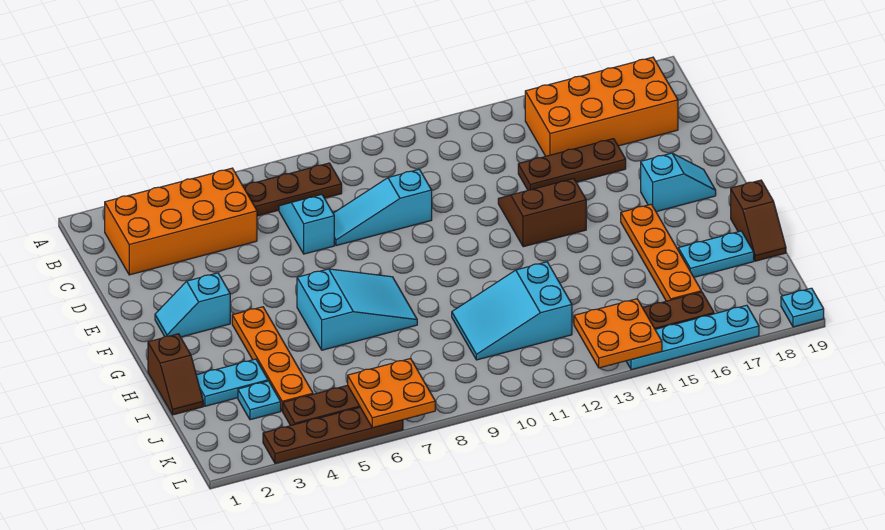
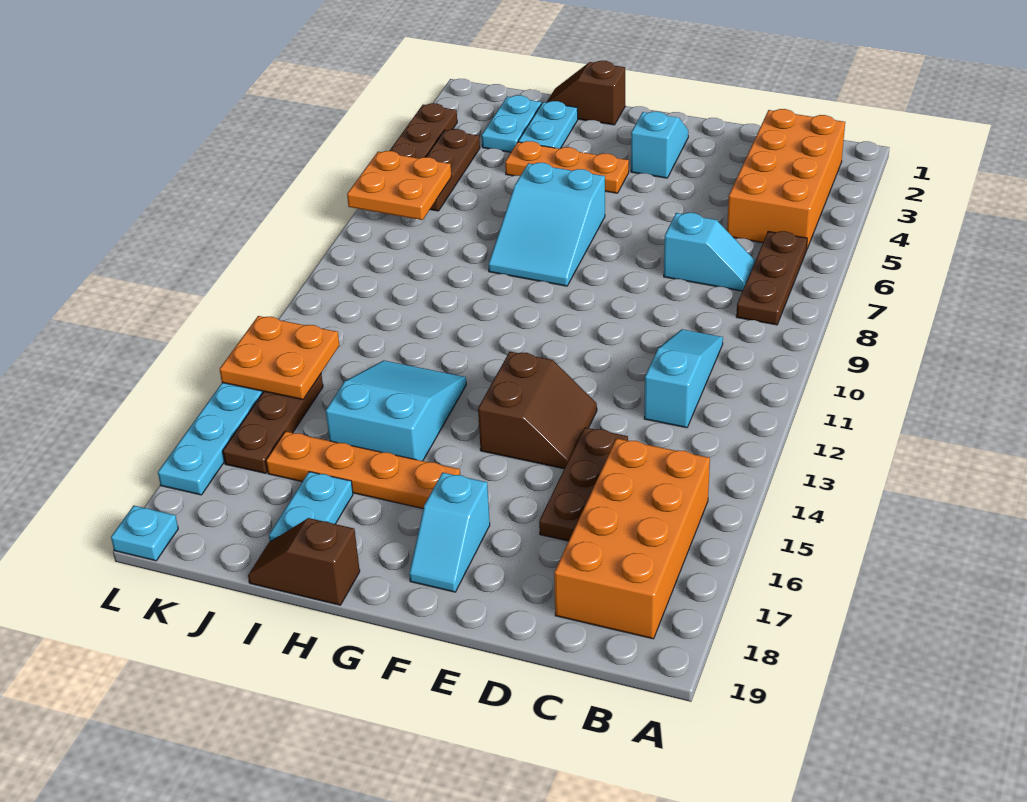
cyan 1x3 slope [333,169,432,246] -> cyan 1x3 slope moved to [644,329,723,428]
orange 1x4 plate [232,307,313,411] -> orange 1x3 plate [505,141,629,193]
cyan 2x3 slope [452,262,572,360] -> cyan 2x3 slope moved to [326,360,466,461]
cyan 1x1 plate [238,381,281,420] -> cyan 1x2 plate [482,95,541,152]

